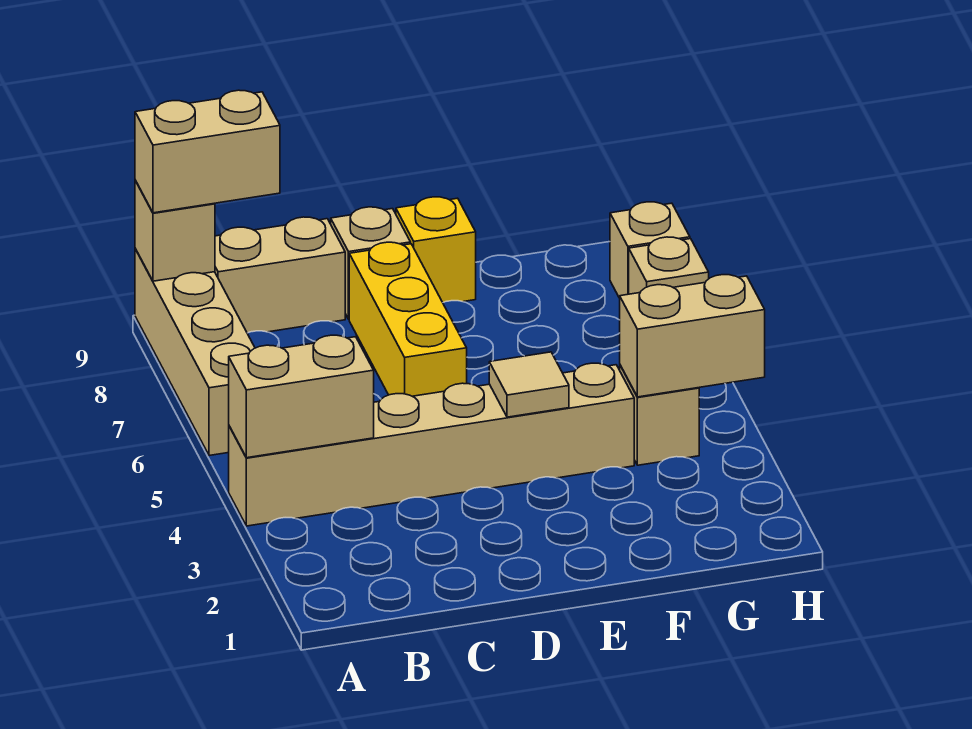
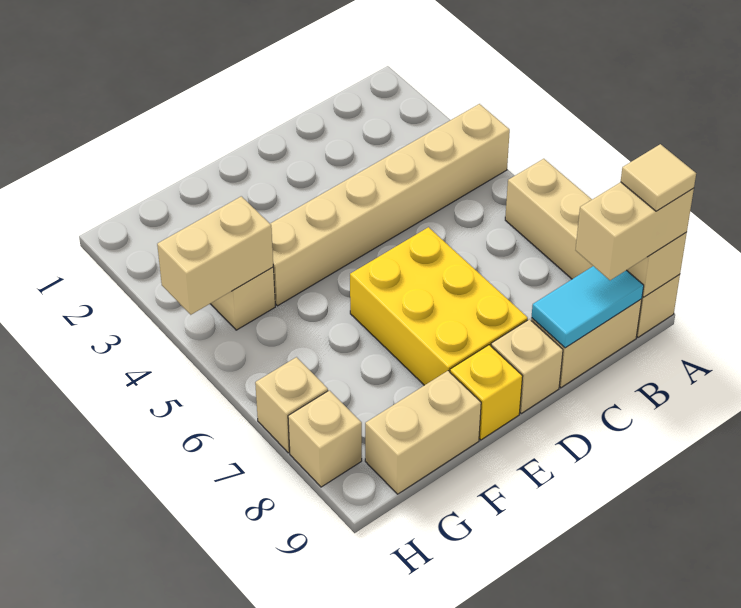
tan 1x2 brick [229,335,374,458] -> tan 1x2 brick moved to [365,371,481,494]
none -> cyan 1x2 tile [532,266,644,348]
yellow 1x3 brick [349,242,467,396] -> yellow 2x3 brick [350,227,528,385]
tan 1x1 tile [489,352,569,417] -> tan 1x1 tile moved to [621,144,696,211]

